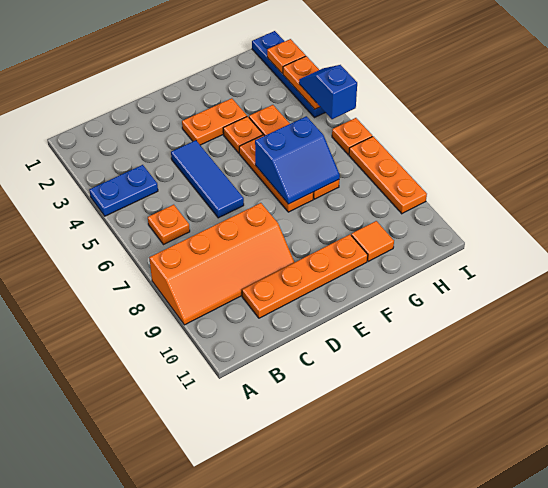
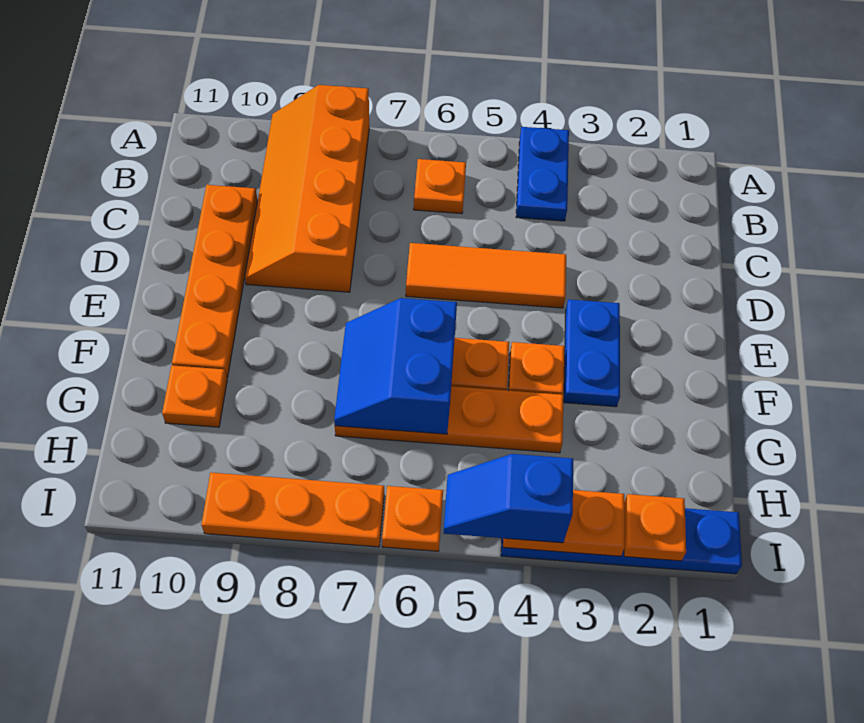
blue 1x3 tile [171,140,244,218] -> orange 1x3 tile [406,243,566,308]
orange 1x2 plate [182,98,247,145] -> blue 1x2 plate [564,299,620,407]
orange 1x1 tile [351,221,394,261] -> orange 1x1 plate [162,365,227,427]
blue 1x2 slope [299,65,357,119] -> blue 1x2 slope turned to [444,454,573,543]

